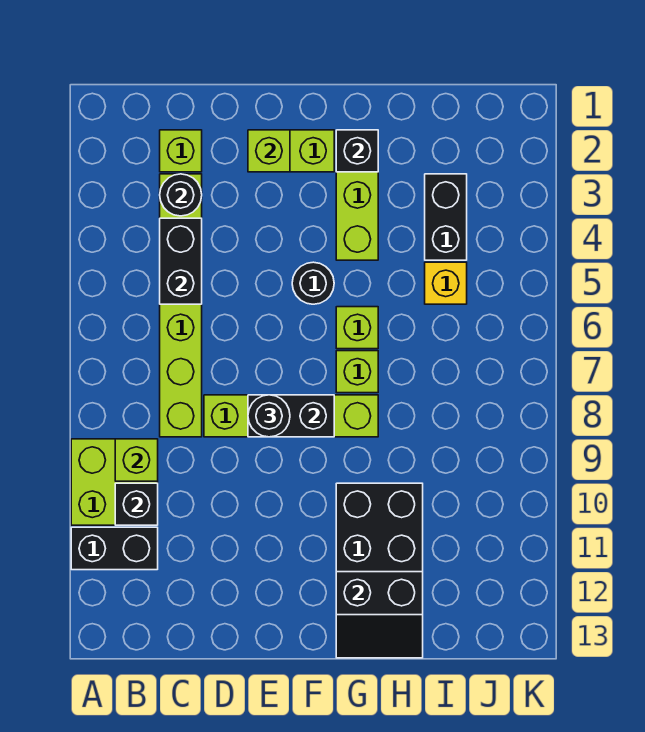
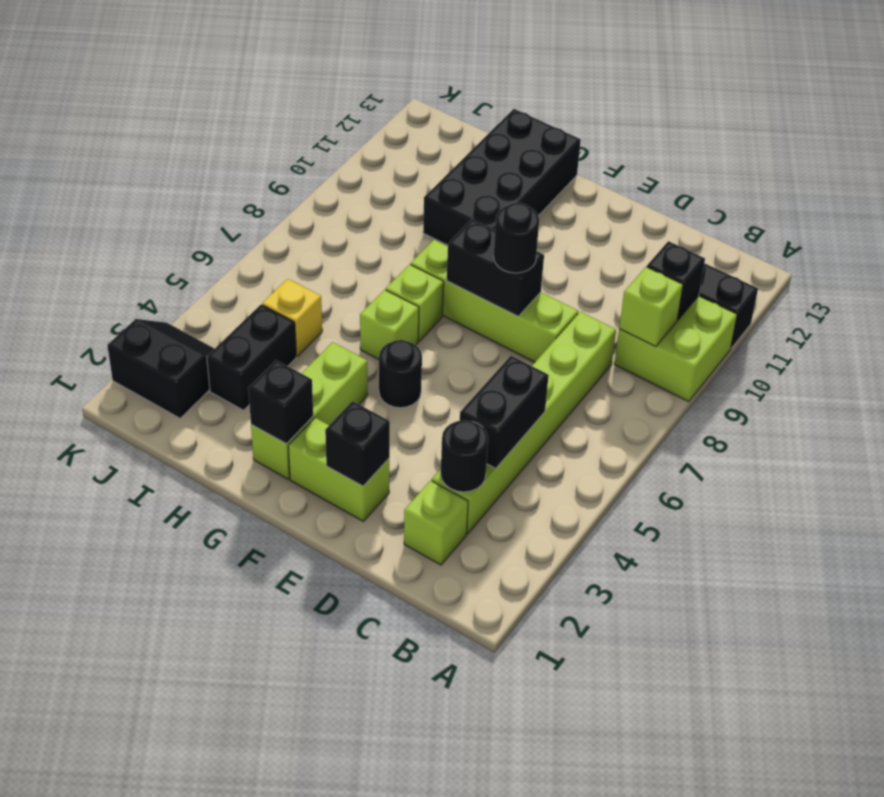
lime 1x1 brick [248,130,290,172] -> black 1x1 brick [325,401,390,486]
black 2x2 slope [336,572,423,658] -> black 2x2 slope moved to [107,319,215,418]

